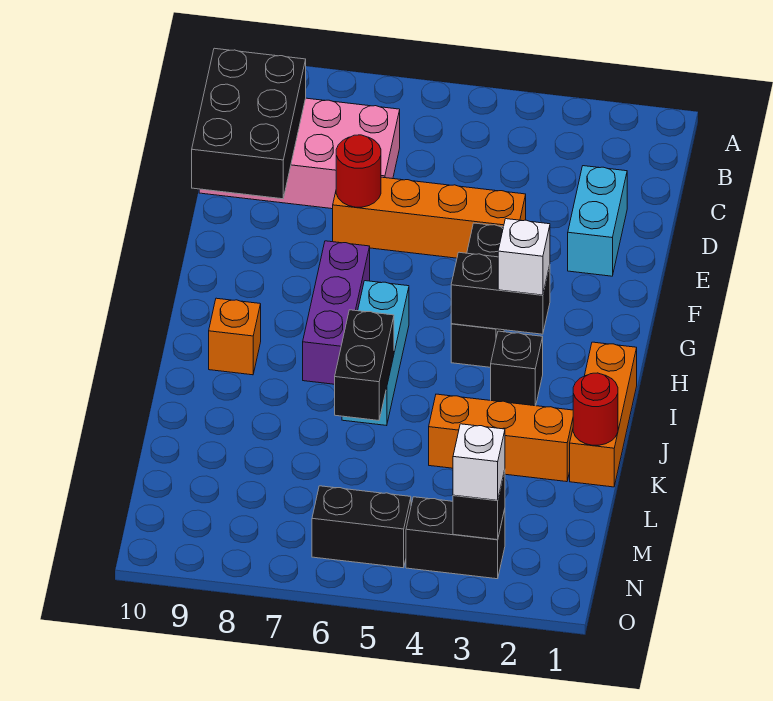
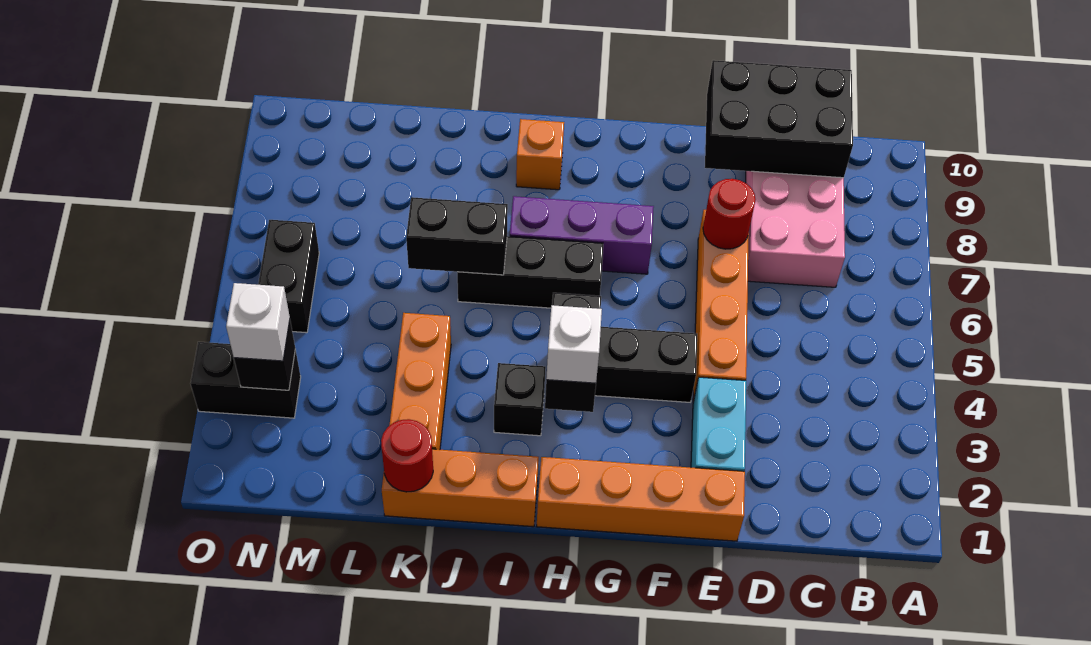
cyan 1x2 brick [568,166,627,276] -> cyan 1x2 brick turned to [691,377,746,471]
none -> orange 1x4 brick [537,457,745,541]
cyan 1x3 brick [342,281,409,426] -> black 1x3 brick [457,236,603,308]
black 1x2 brick [406,497,505,579] -> black 1x2 brick turned to [190,342,301,418]

